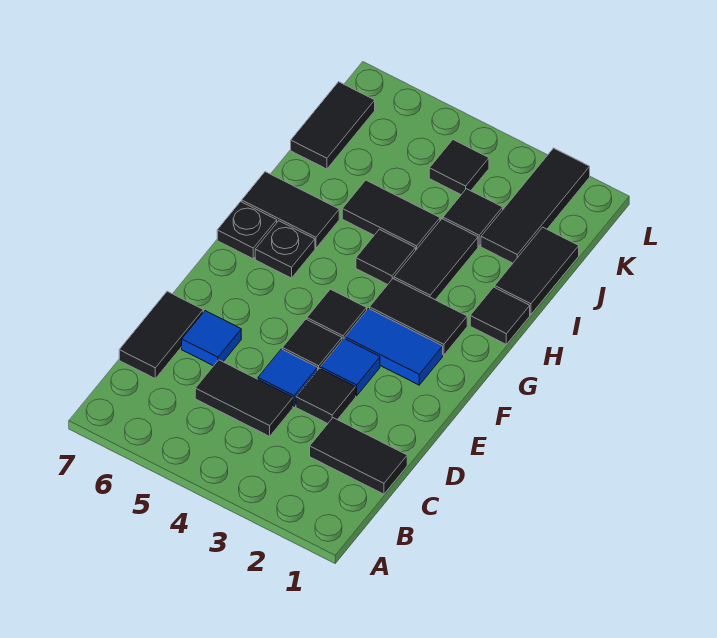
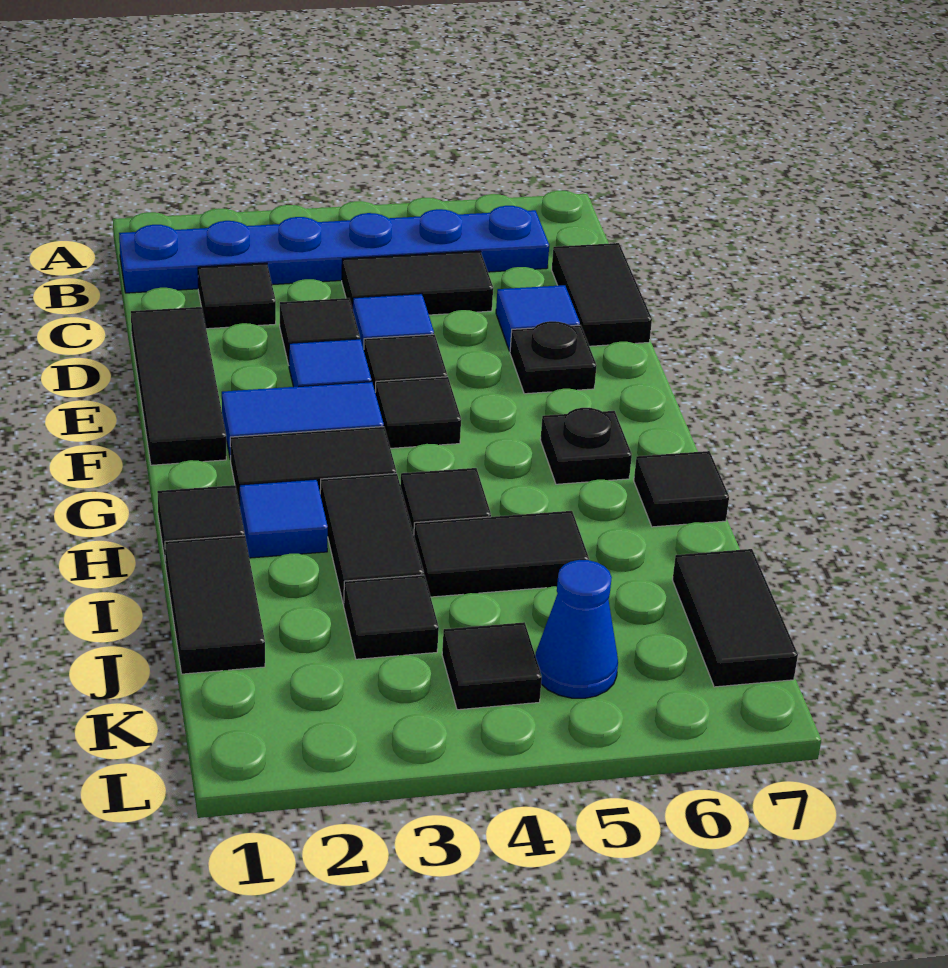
none -> blue 1x6 plate [119,206,549,293]
black 1x2 tile [310,418,407,494] -> black 1x1 tile [198,263,276,329]
black 1x1 plate [217,202,277,259] -> black 1x1 plate moved to [510,321,597,394]
none -> blue 1x1 tile [240,479,328,558]
black 1x2 tile [242,172,339,248] -> black 1x1 tile [634,451,729,527]
black 1x3 tile [481,148,590,263] -> black 1x3 tile moved to [131,307,226,465]
none -> blue 1x1 cone [535,560,618,698]

